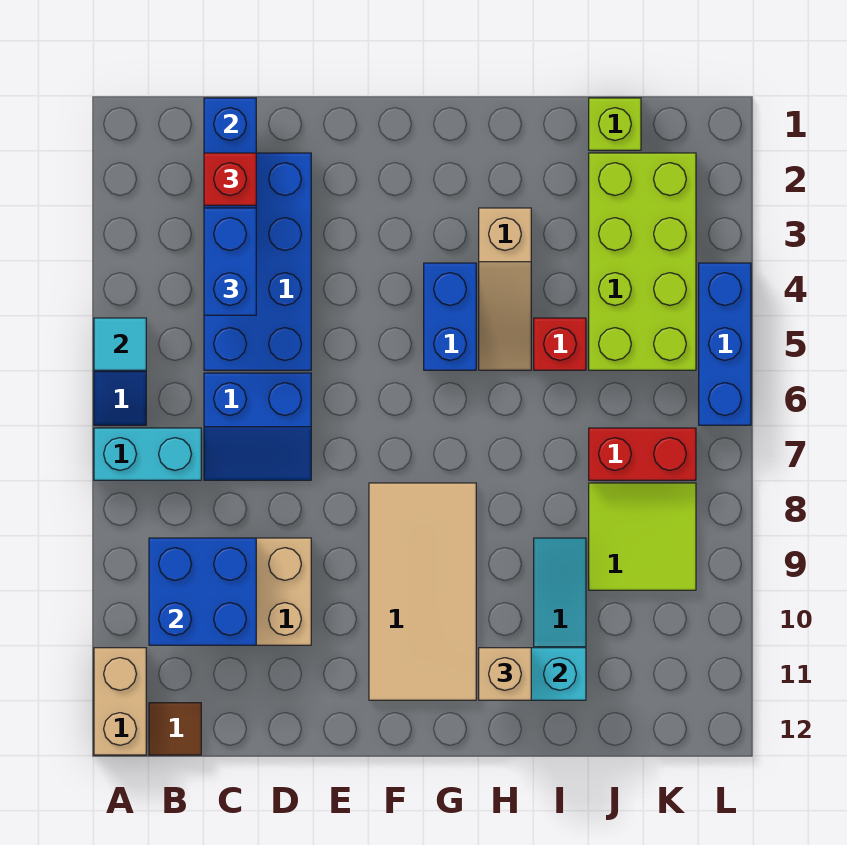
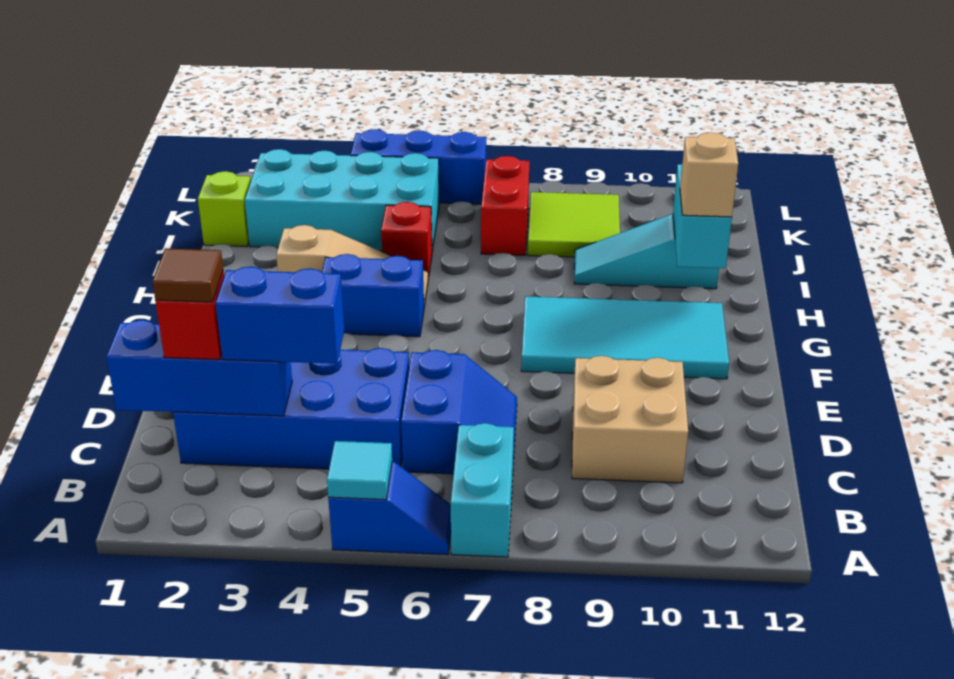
tan 1x2 brick [94,648,146,755] -> none
blue 2x2 brick [149,538,256,645] -> none
brown 1x1 tile [149,703,201,755] -> brown 1x1 tile moved to [152,249,223,302]
tan 2x4 tile [369,483,476,700] -> cyan 2x4 tile [521,296,729,379]
lime 2x4 brick [589,153,696,370] -> cyan 2x4 brick [245,149,439,251]

